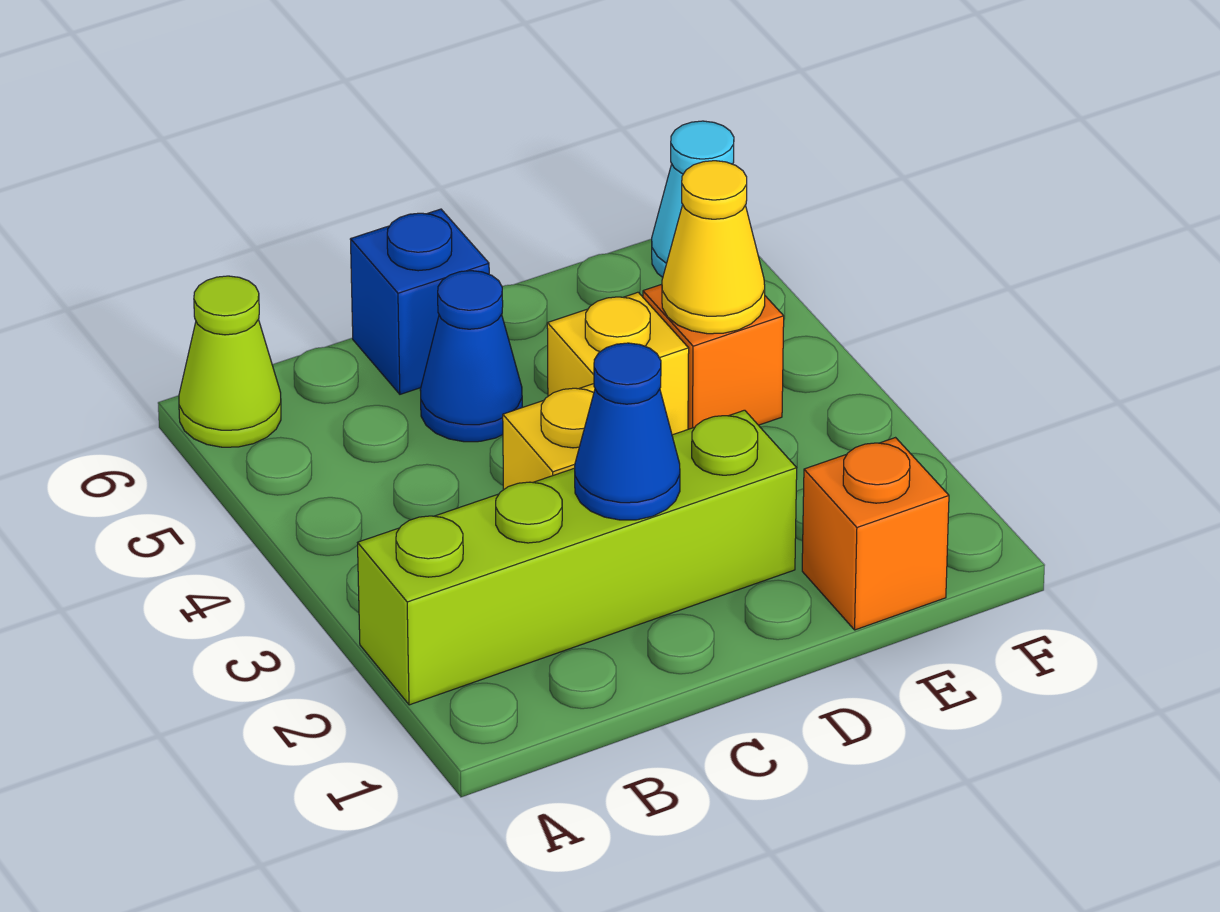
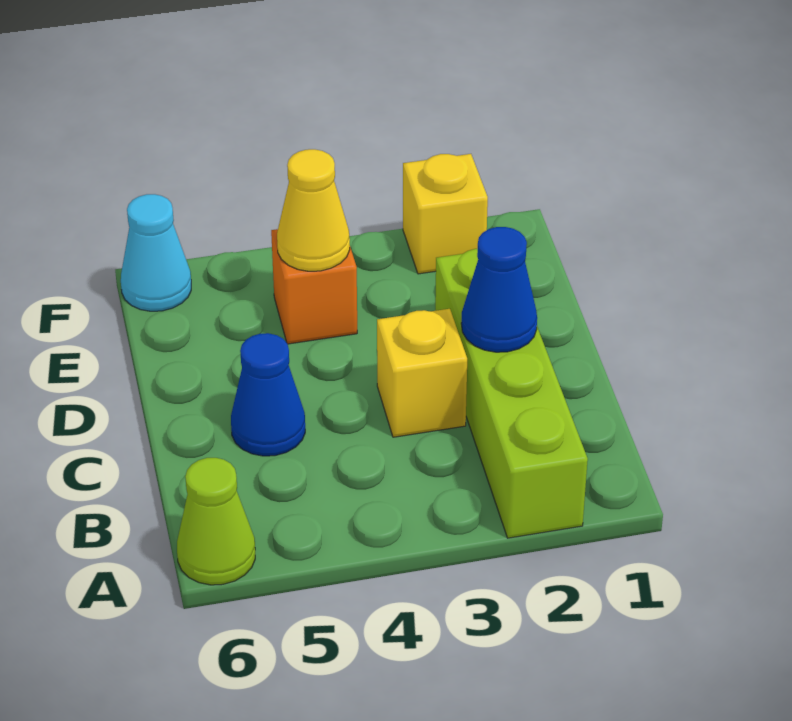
blue 1x1 brick [350,209,489,394] -> none
yellow 1x1 brick [547,292,689,435] -> yellow 1x1 brick moved to [403,154,488,274]
orange 1x1 brick [802,438,949,630] -> none

